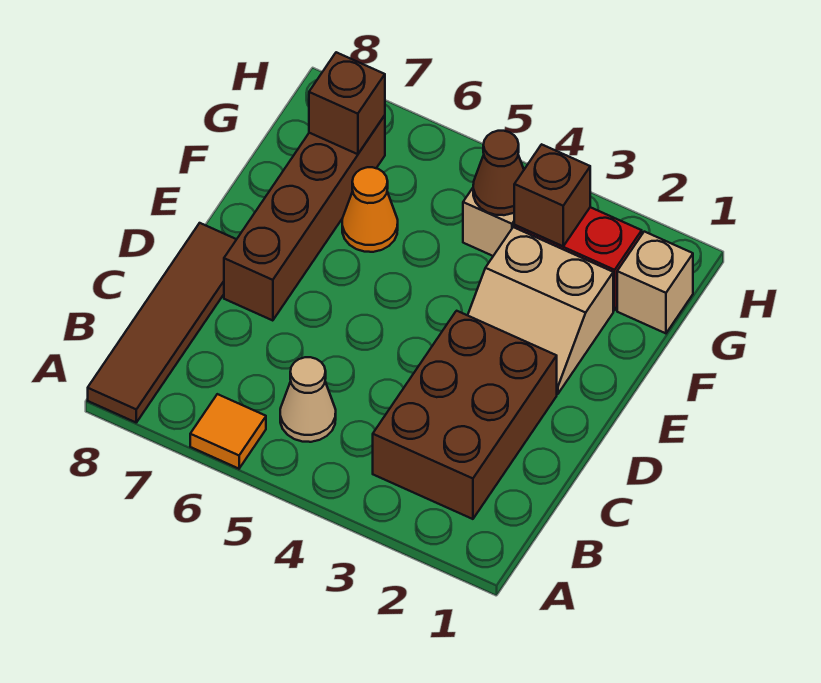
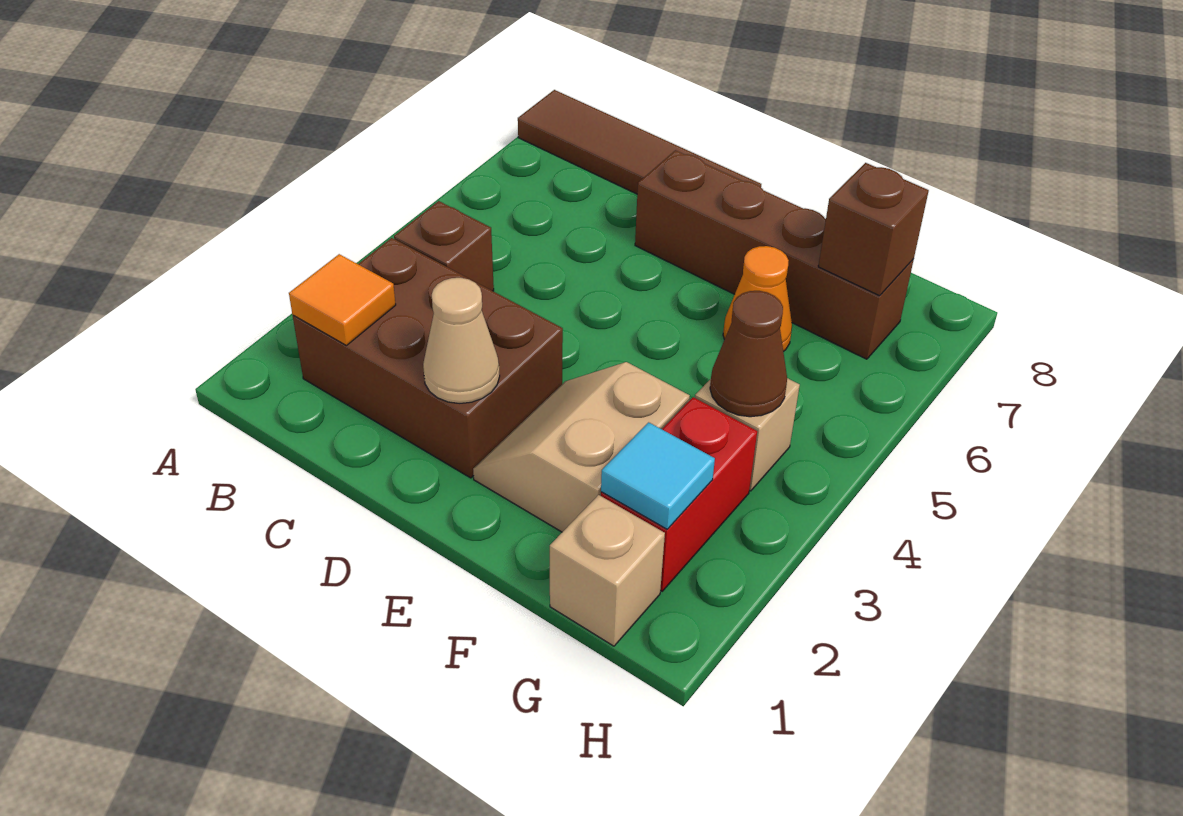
orange 1x1 tile [190,394,266,469] -> orange 1x1 tile moved to [289,254,396,345]
tan 1x1 cone [280,357,336,442] -> tan 1x1 cone moved to [423,278,500,403]
none -> cyan 1x1 tile [601,422,715,529]
brown 1x1 brick [514,144,590,246] -> brown 1x1 brick moved to [394,201,494,291]

